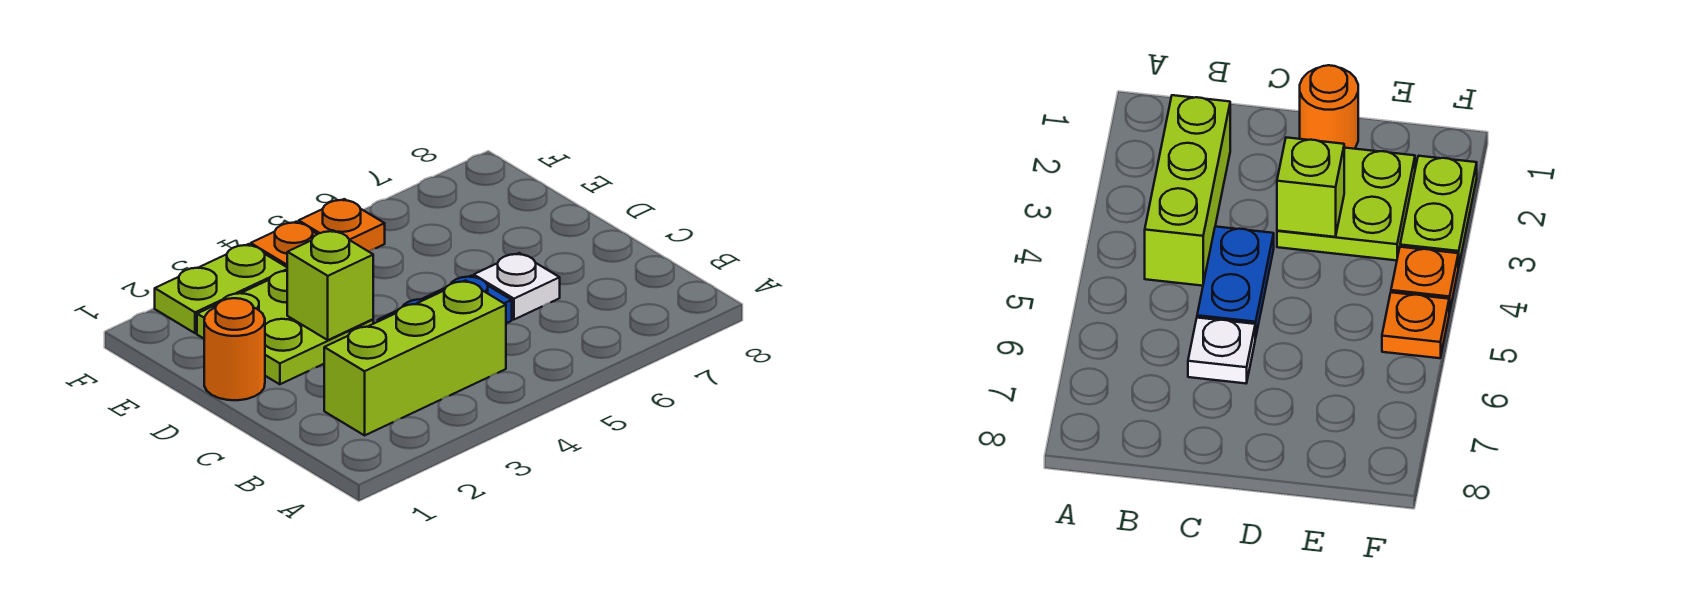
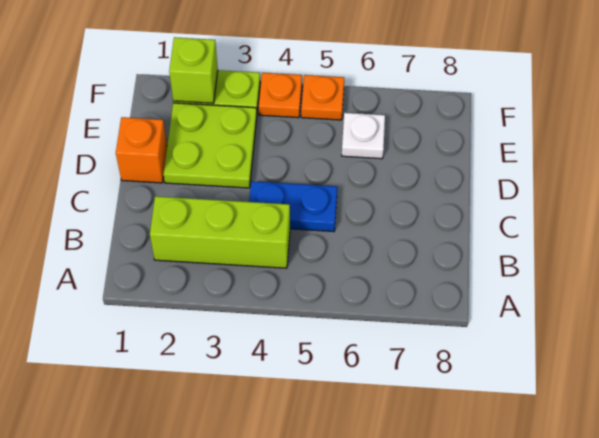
white 1x1 plate [474,253,560,320] -> white 1x1 plate moved to [342,113,385,159]
orange 1x1 round brick [204,298,265,400] -> orange 1x1 brick [116,117,167,183]
lime 1x1 brick [287,230,373,340] -> lime 1x1 brick moved to [169,37,218,103]

